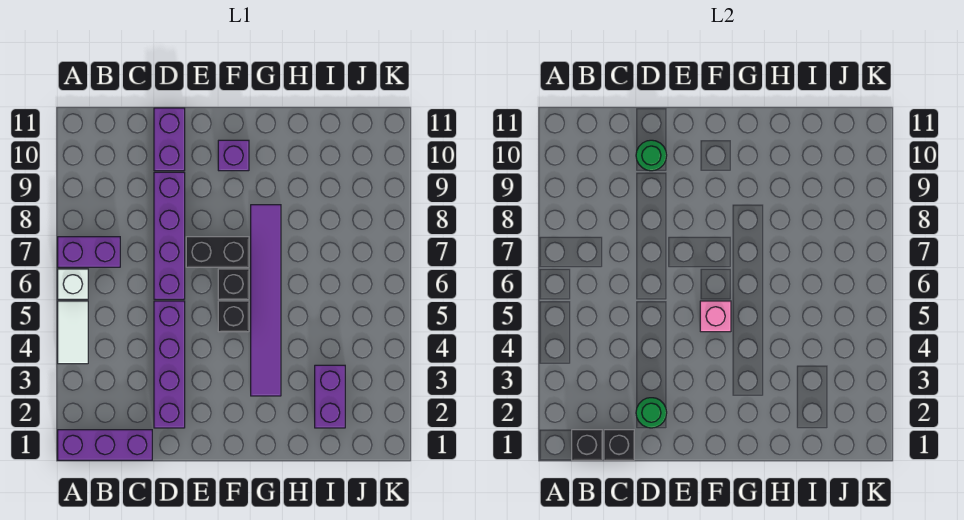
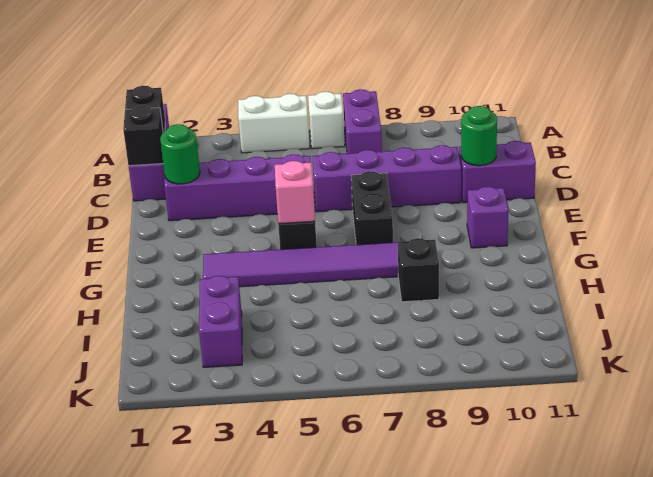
white 1x2 tile [58,301,88,364] -> white 1x2 brick [238,94,310,153]
black 1x1 brick [218,269,249,299] -> black 1x1 brick moved to [398,238,439,302]
purple 1x2 brick [315,365,345,428] -> purple 1x2 brick turned to [199,276,242,367]

